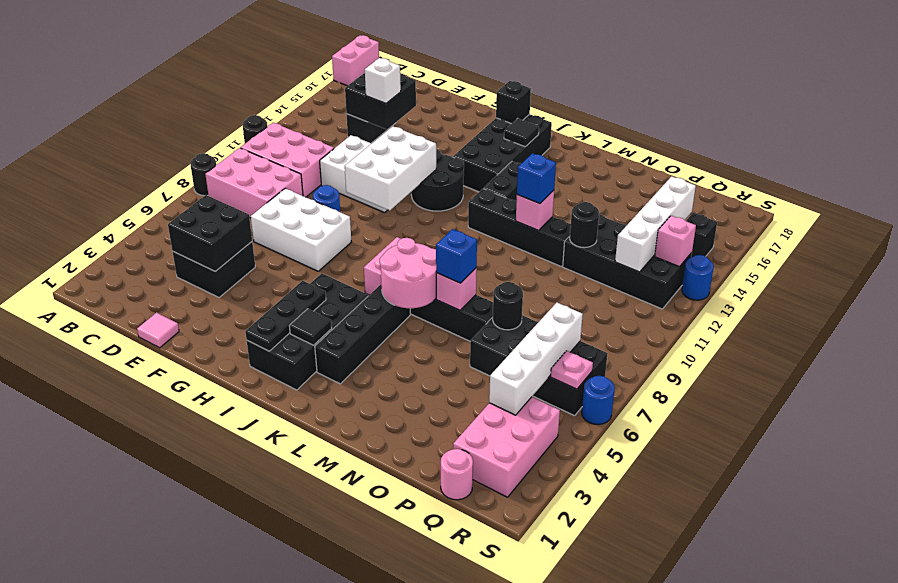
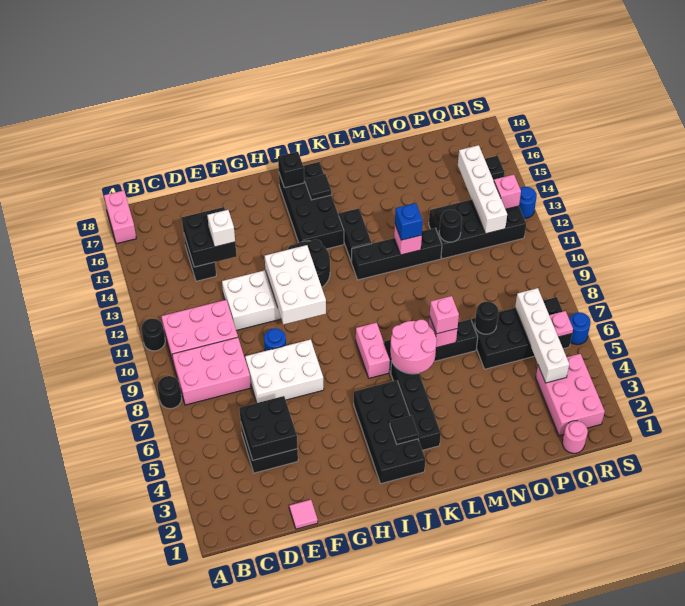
black 1x3 plate [245,281,326,351] -> none
blue 1x1 brick [436,229,477,283] -> pink 1x1 brick [430,296,459,334]

